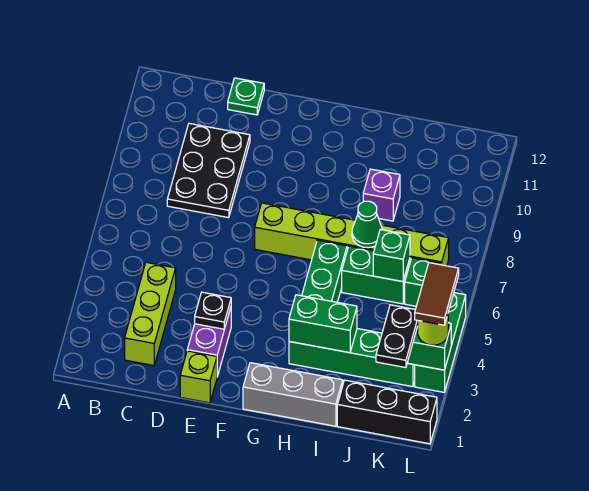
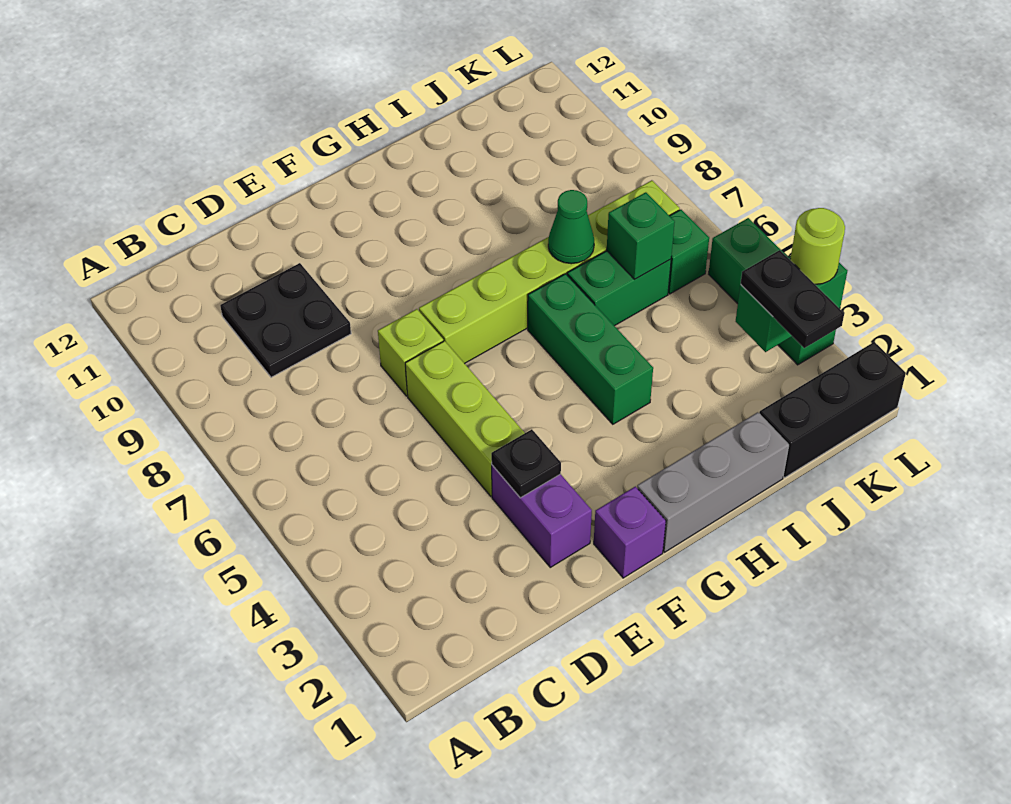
lime 1x3 brick [125,262,176,366] -> lime 1x3 brick moved to [405,341,524,496]
black 2x3 plate [167,123,250,218] -> black 2x2 plate [220,263,351,377]
green 1x1 plate [228,78,264,115] -> none
lime 1x1 brick [180,351,217,403] -> lime 1x1 brick moved to [378,309,443,396]
green 1x4 brick [289,329,415,387] -> none
green 1x2 brick [289,295,357,353] -> none
purple 1x1 brick [363,169,400,221] -> purple 1x1 brick moved to [594,486,666,578]
brown 1x2 tile [415,263,459,325] -> none

